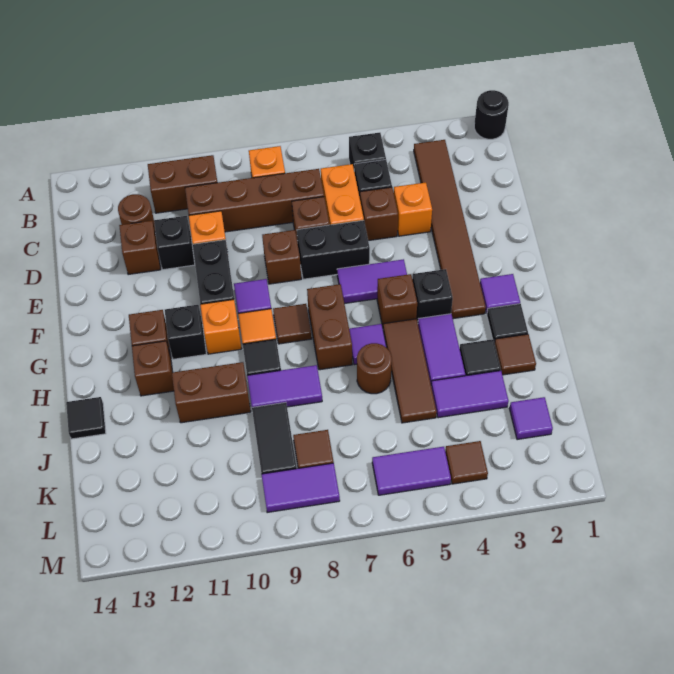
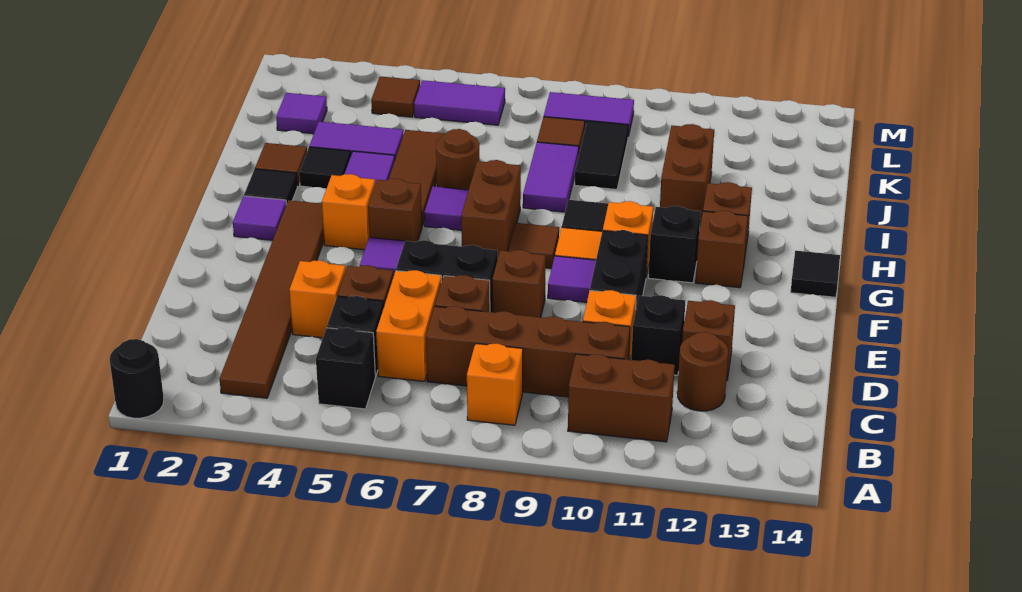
black 1x1 brick [412,269,453,322] -> orange 1x1 brick [322,174,375,250]
purple 1x2 tile [247,365,322,407] -> purple 1x2 tile turned to [523,142,579,212]
brown 1x2 brick [172,362,251,423] -> brown 1x2 brick turned to [660,124,714,225]
black 1x1 tile [66,397,106,439] -> black 1x1 tile moved to [791,251,840,297]

